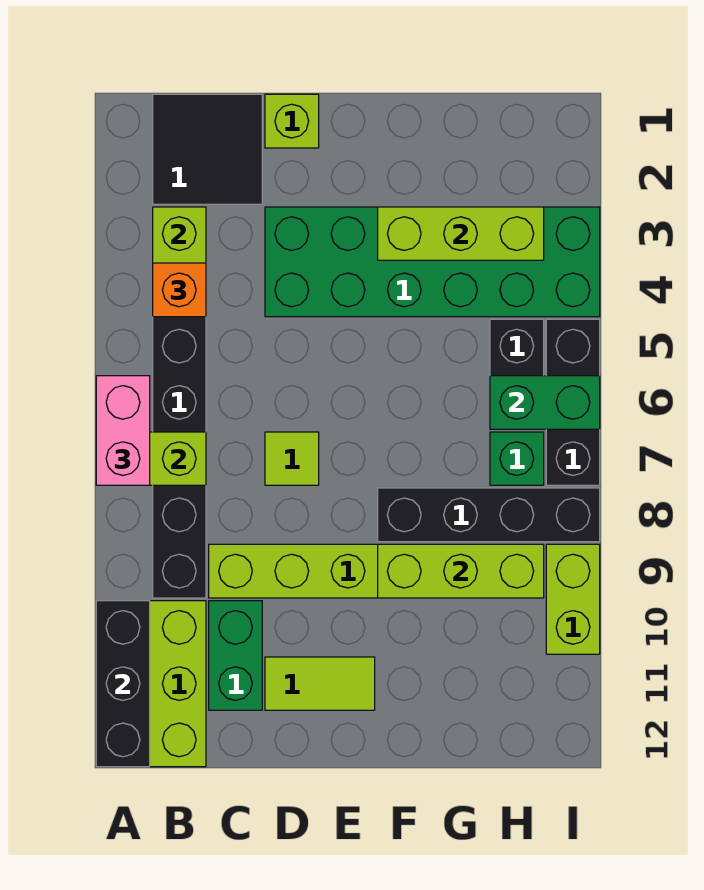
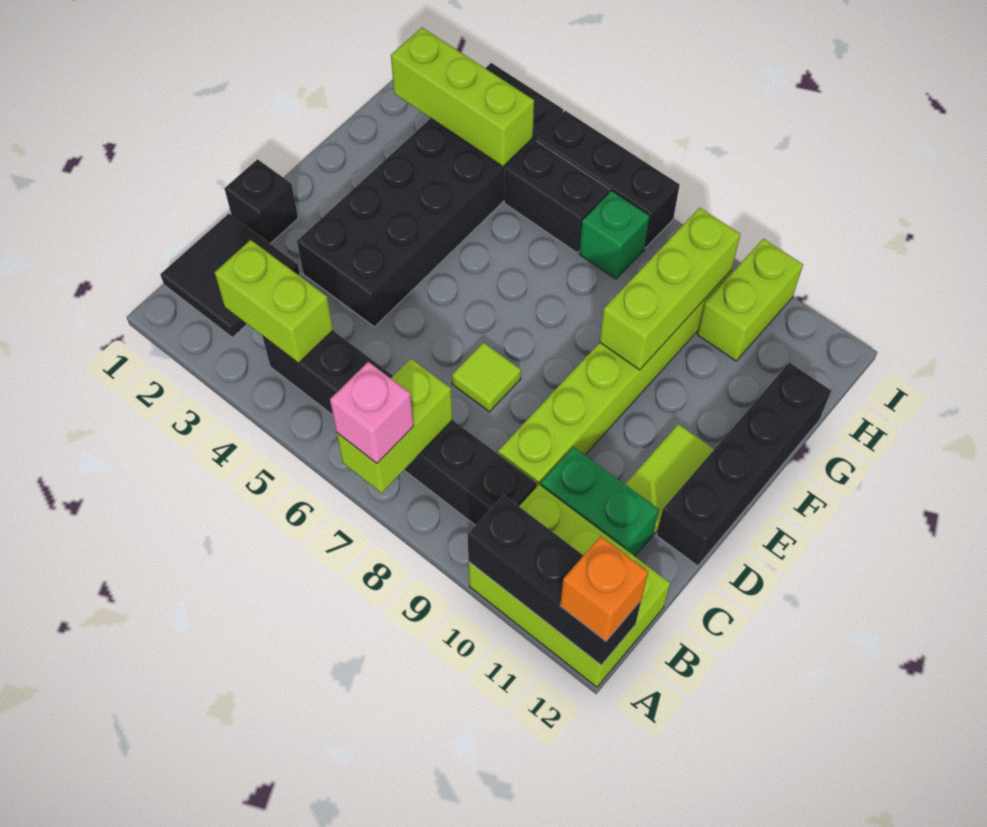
pink 1x2 brick [96,376,150,485] -> pink 1x1 brick [330,362,414,463]
orange 1x1 brick [153,263,206,317] -> orange 1x1 brick moved to [560,536,648,641]
lime 1x1 brick [265,94,319,148] -> black 1x1 brick [225,159,298,244]
green 2x6 brick [265,207,600,317] -> black 2x6 brick [297,63,563,327]
lime 1x3 brick [378,207,544,260] -> lime 1x3 brick turned to [391,28,534,166]
black 1x4 brick [378,488,600,542] -> black 1x4 brick moved to [657,362,831,566]
green 1x2 brick [490,376,600,429] -> none
lime 1x2 brick [546,544,600,654] -> lime 1x2 brick turned to [697,239,803,361]

